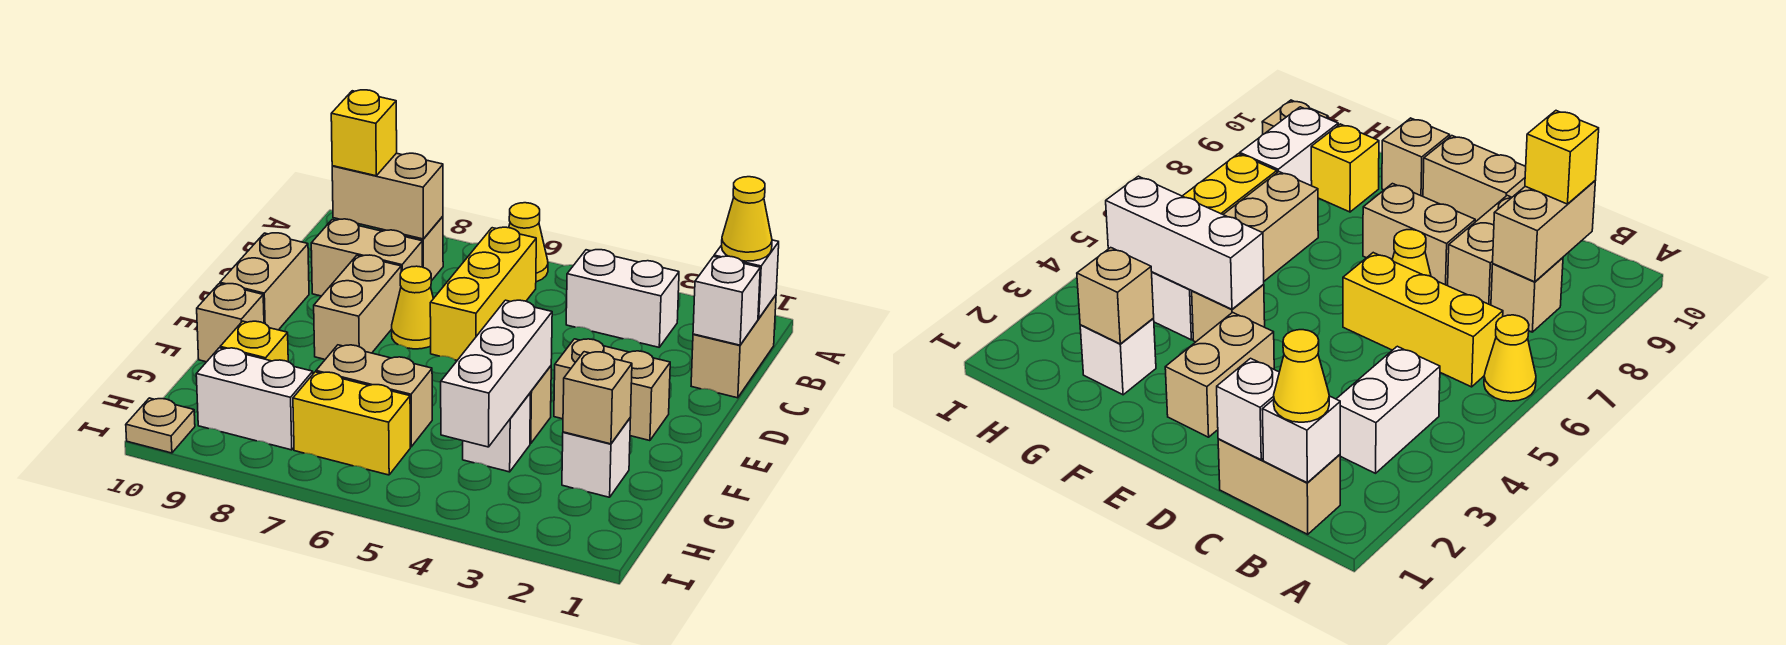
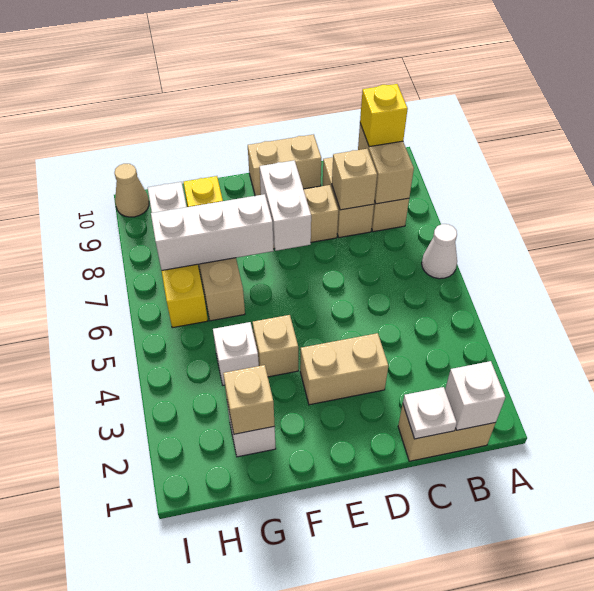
yellow 1x1 cone [509,203,548,282] -> white 1x1 cone [422,224,457,279]
yellow 1x1 cone [722,177,772,261] -> none
white 1x2 brick [566,250,679,347] -> white 1x2 brick moved to [260,160,311,251]
yellow 1x3 brick [430,227,536,360] -> none
white 1x1 brick [693,256,760,345] -> white 1x1 plate [403,387,457,439]
yellow 1x1 cone [392,266,434,349] -> none
tan 1x2 brick [554,339,670,441] -> tan 1x2 brick turned to [300,333,388,405]
white 1x3 brick [441,300,552,447] -> white 1x3 brick moved to [151,194,274,271]
tan 1x1 brick [197,284,264,362] -> tan 1x1 brick moved to [332,149,377,210]
tan 1x1 plate [126,398,195,453] -> tan 1x1 cone [115,164,149,217]

